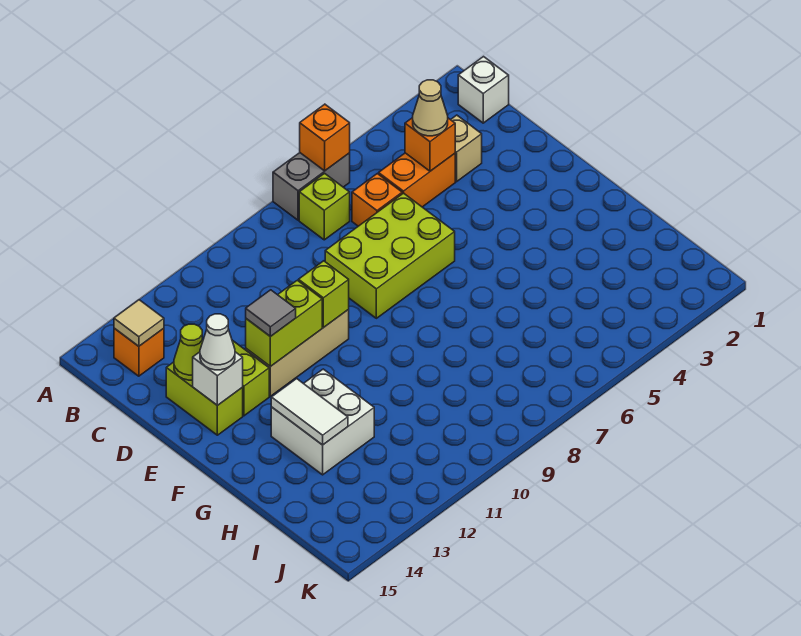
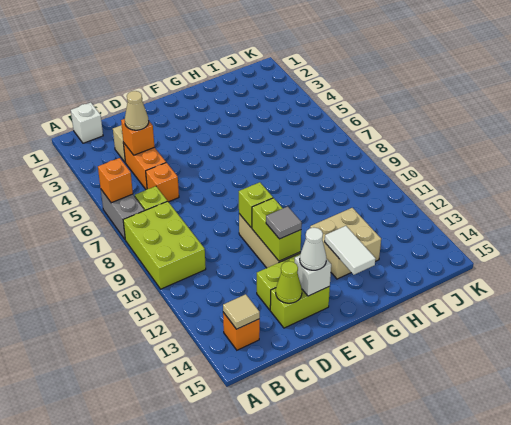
lime 2x3 brick [325,193,455,318] -> lime 2x3 brick moved to [123,201,206,289]
white 2x2 brick [271,369,374,475] -> tan 2x2 brick [310,208,381,279]
white 1x2 tile [271,379,348,445] -> white 1x2 tile turned to [325,226,376,275]

